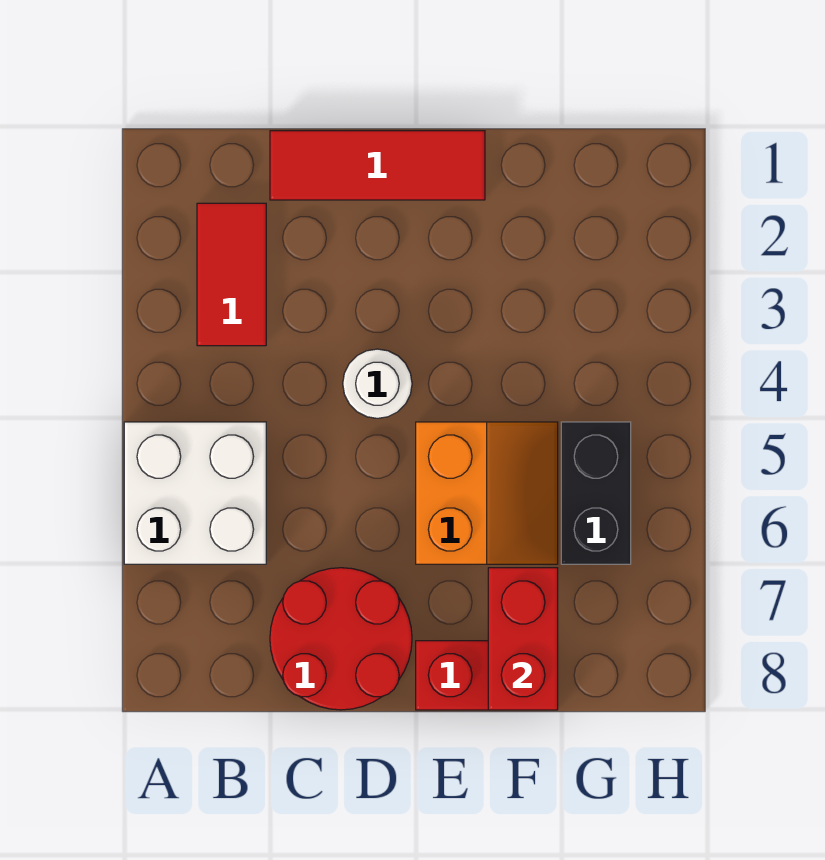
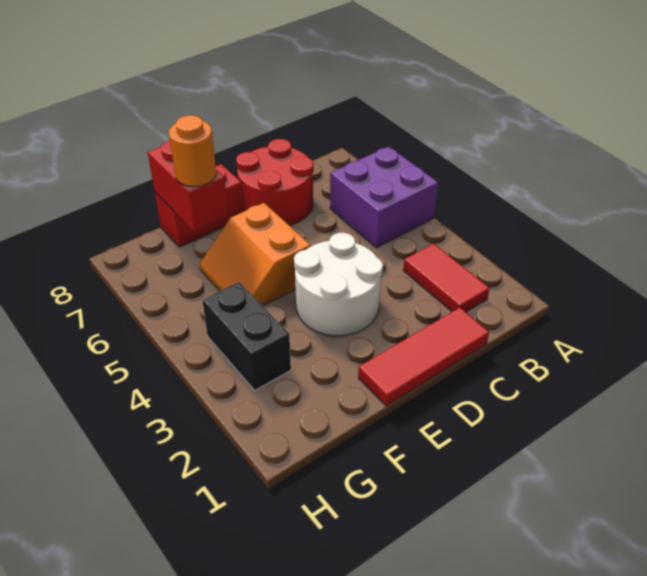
white 2x2 brick [124,422,266,564] -> purple 2x2 brick [330,147,438,248]
white 1x1 round brick [343,349,412,418] -> white 2x2 round brick [294,233,383,336]
none -> orange 1x1 round brick [169,115,216,187]
black 1x2 brick [561,422,631,564] -> black 1x2 brick moved to [202,282,291,390]

